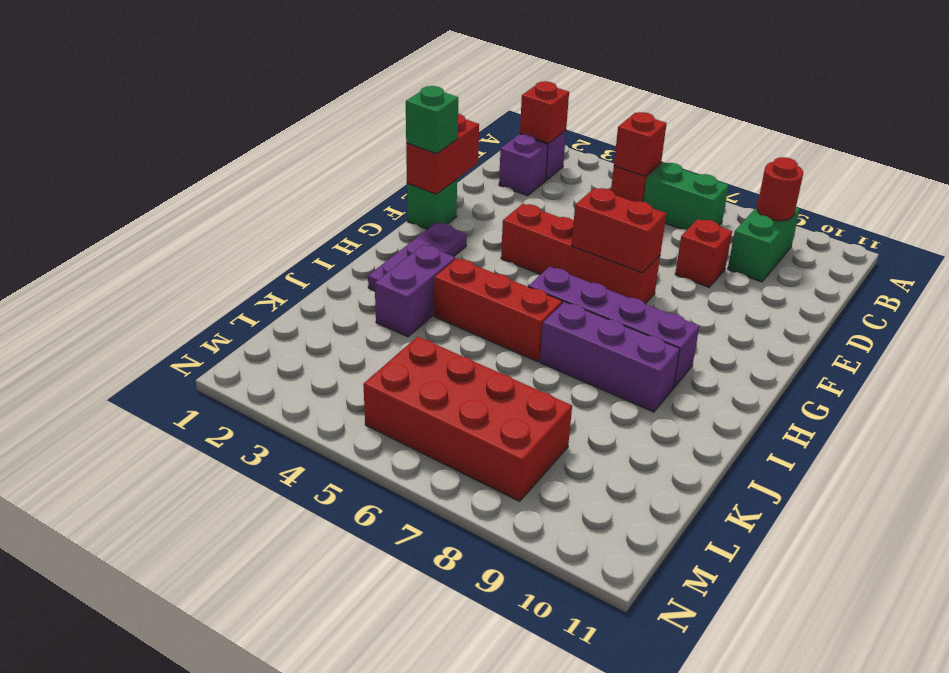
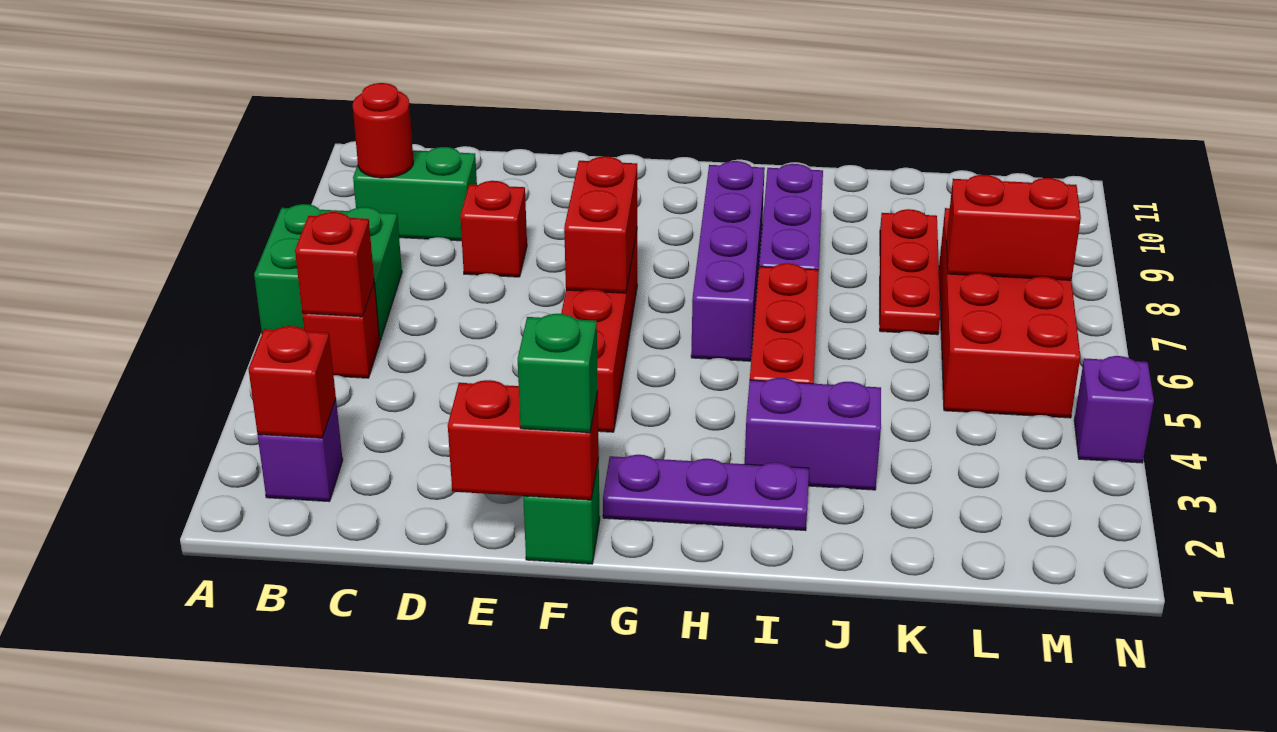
green 1x2 brick [644,163,729,230] -> green 2x2 brick [254,204,402,340]
purple 1x1 brick [499,134,548,196] -> purple 1x1 brick moved to [1074,356,1154,463]
none -> red 1x3 plate [880,209,940,335]
none -> red 1x2 brick [946,175,1081,280]

